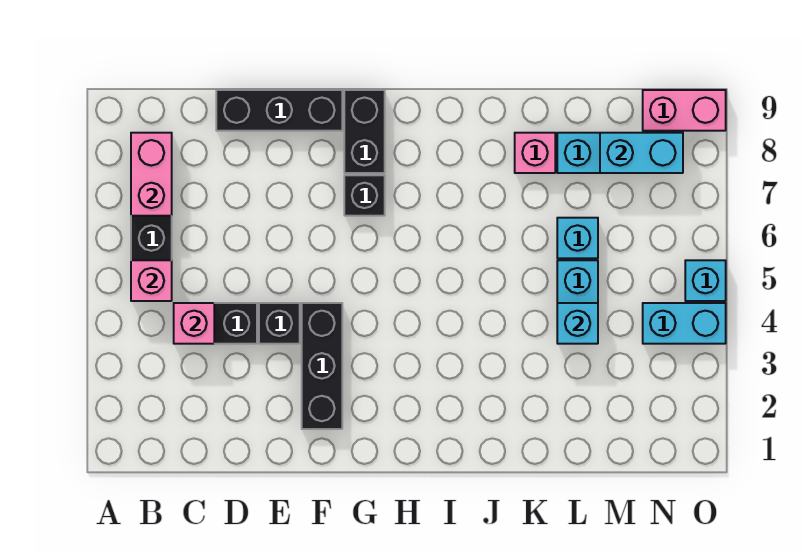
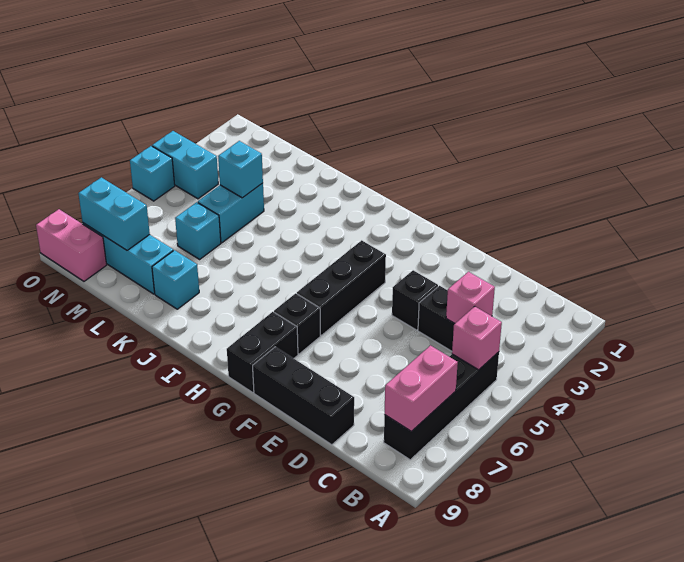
black 1x3 brick [302,303,342,429] -> black 1x3 brick moved to [297,240,386,335]
pink 1x1 brick [515,133,555,173] -> cyan 1x1 brick [152,250,199,309]

